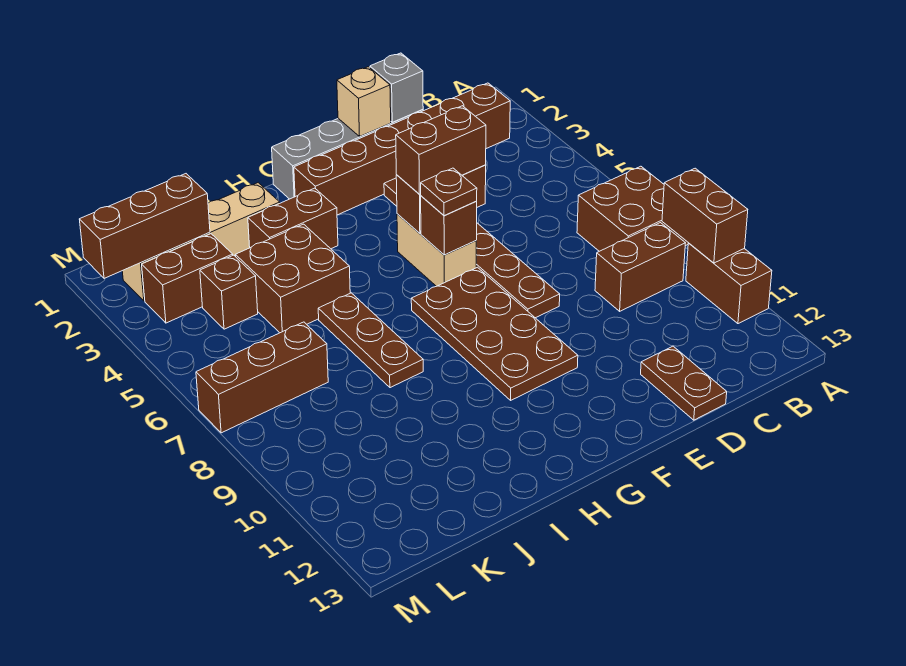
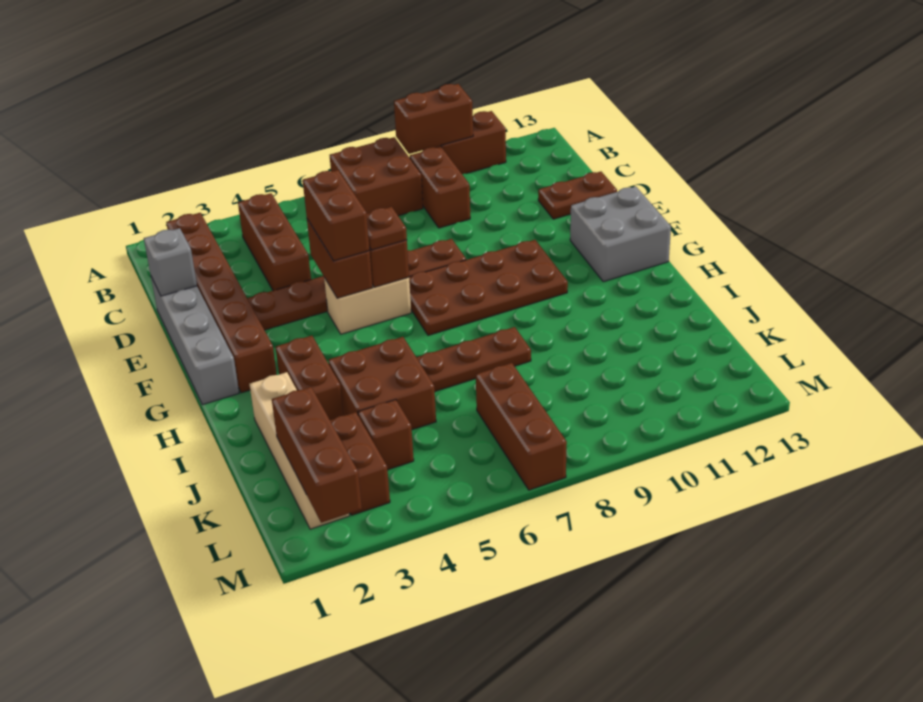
none -> brown 1x3 brick [238,193,311,291]
tan 1x1 brick [337,67,391,136] -> none
none -> grey 2x2 brick [570,186,671,282]

